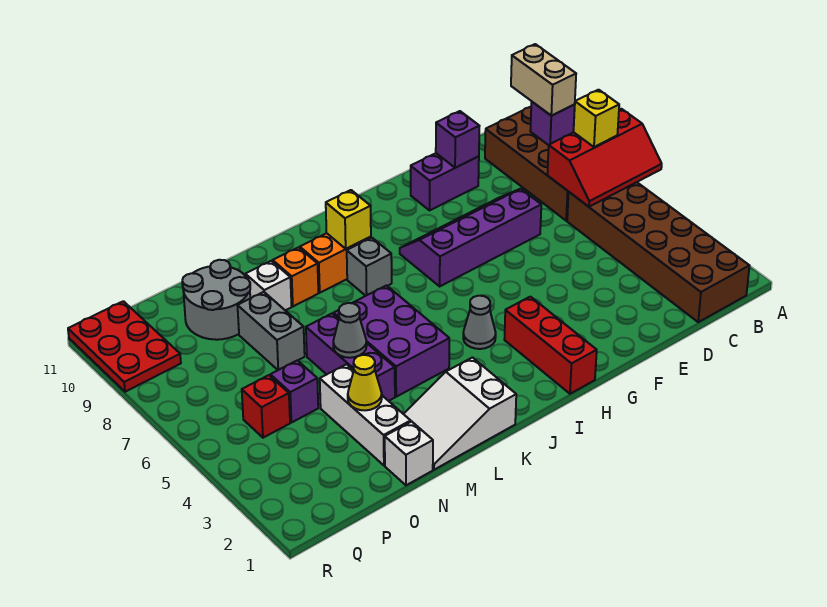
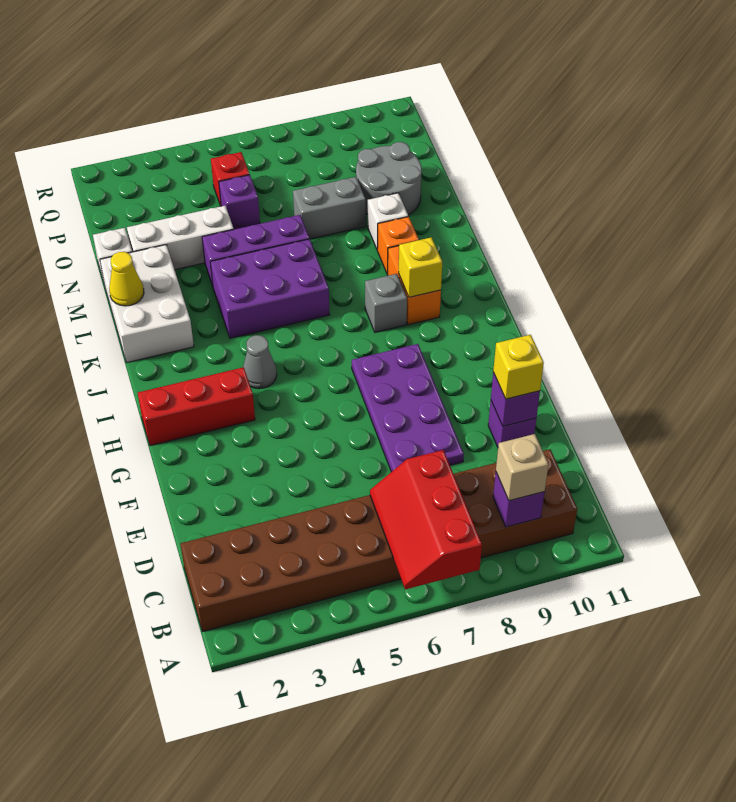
yellow 1x1 brick [574,90,619,147] -> yellow 1x1 brick moved to [493,335,544,399]
tan 1x2 brick [511,44,576,116] -> tan 1x1 brick [496,434,549,501]
purple 2x4 slope [400,189,541,286] -> purple 2x4 plate [352,344,464,472]
purple 1x2 brick [411,153,479,210] -> purple 1x1 brick [488,401,536,447]
white 2x3 slope [404,358,516,470] -> white 2x3 brick [100,245,194,363]
grey 1x1 cone [333,303,367,358] -> none
yellow 1x1 cone [348,355,382,410] -> yellow 1x1 cone moved to [109,252,144,306]
red 2x3 plate [68,301,181,392] -> none

